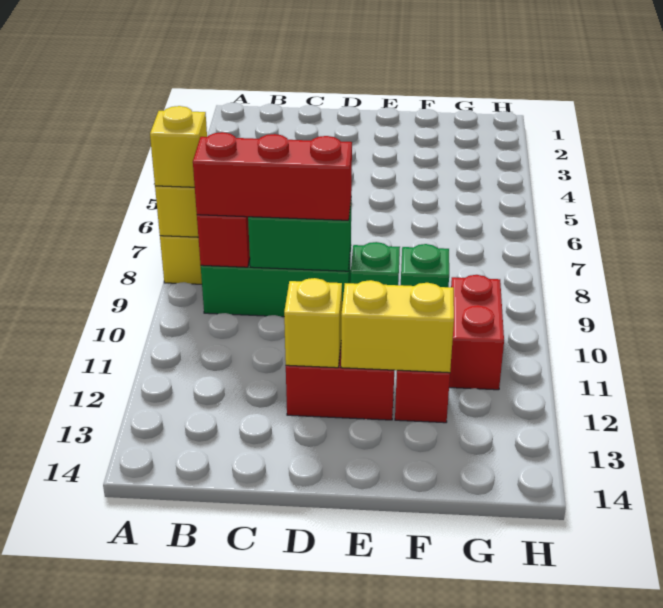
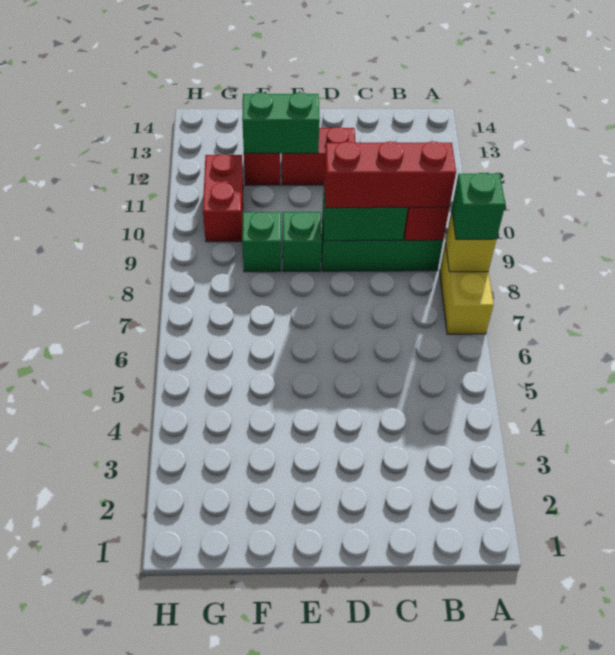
yellow 1x1 brick [150,106,207,187] -> green 1x1 brick [452,173,505,239]
yellow 1x1 brick [284,278,342,368] -> none
yellow 1x2 brick [341,280,454,373] -> green 1x2 brick [242,92,320,153]

